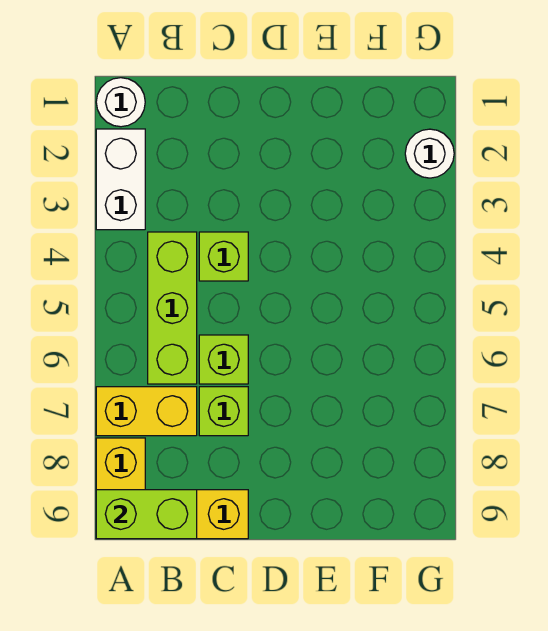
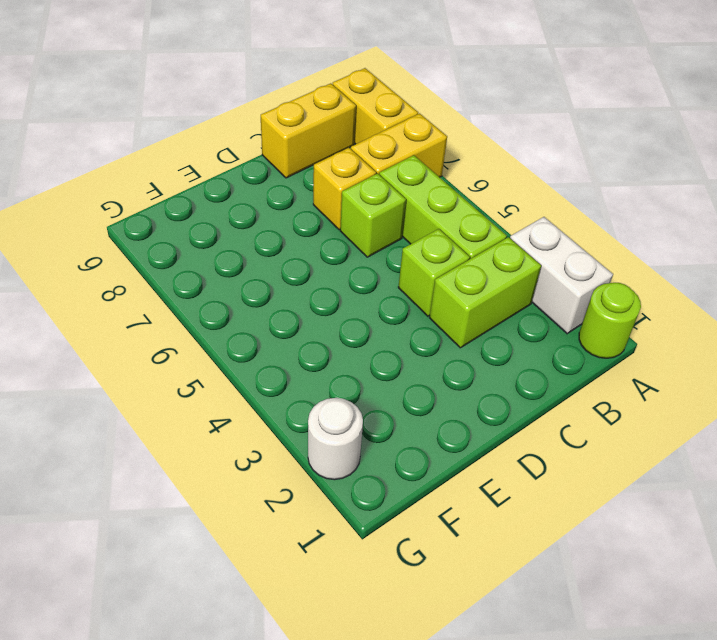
white 1x1 round brick [96,78,145,127] -> lime 1x1 round brick [579,283,641,358]
lime 1x2 brick [96,490,197,539] -> lime 1x2 brick moved to [429,237,541,348]
lime 1x1 brick [199,387,248,436] -> yellow 1x1 brick [313,148,376,230]

